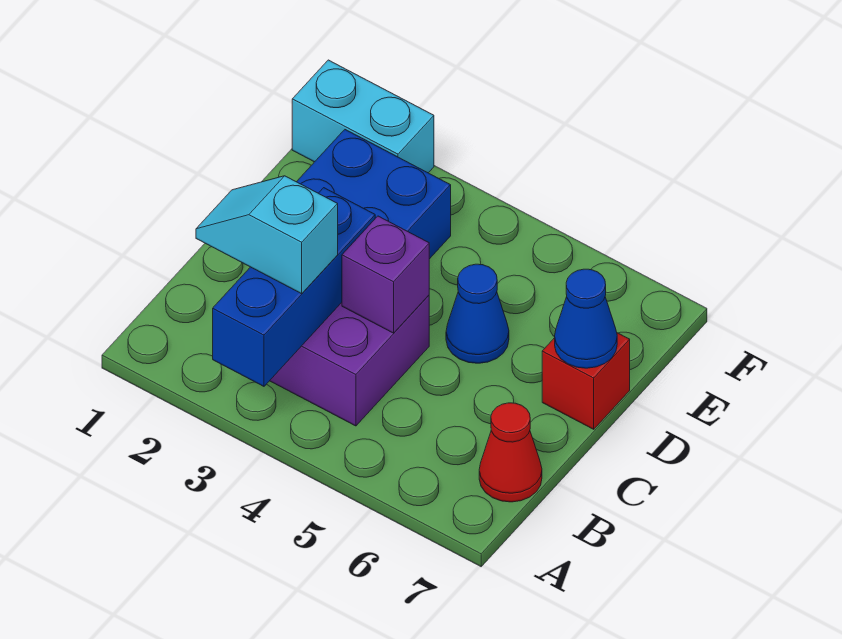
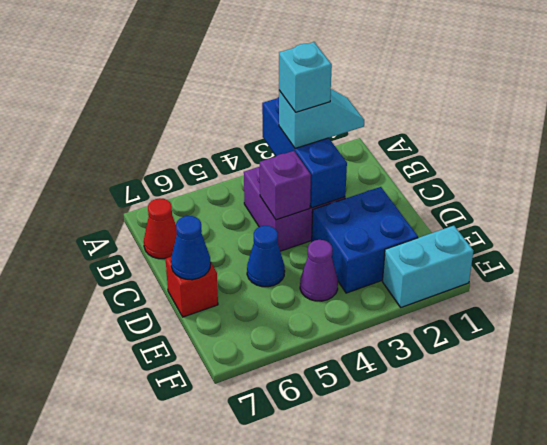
none -> cyan 1x1 brick [279,42,332,112]
none -> purple 1x1 cone [300,240,338,301]

